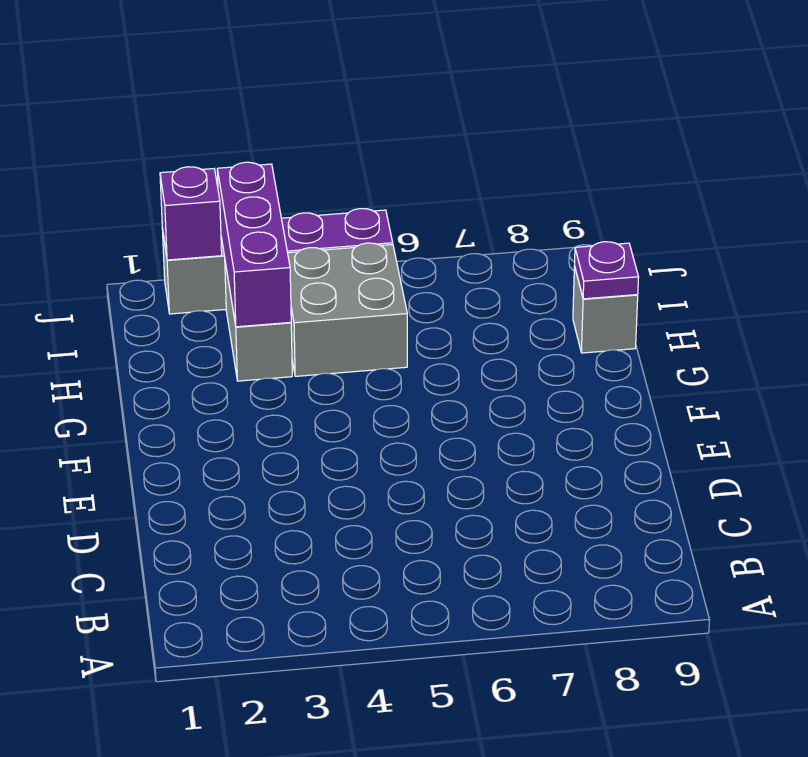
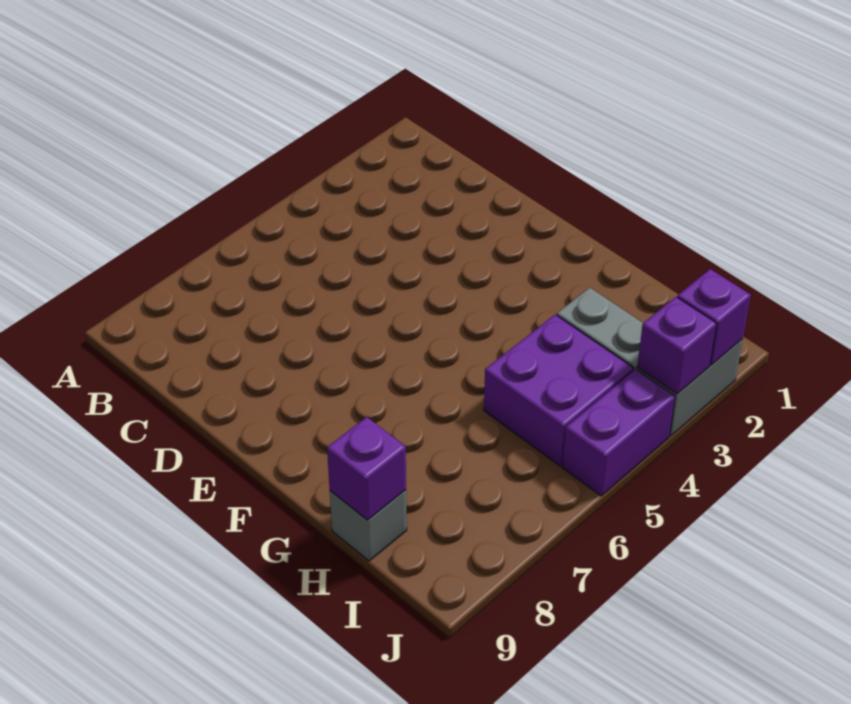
purple 1x3 brick [217,162,291,327] -> purple 1x1 brick [637,297,717,394]
grey 2x2 brick [288,243,407,376] -> purple 2x2 brick [484,315,633,466]
purple 1x1 plate [575,242,639,299] -> purple 1x1 brick [327,417,406,520]

